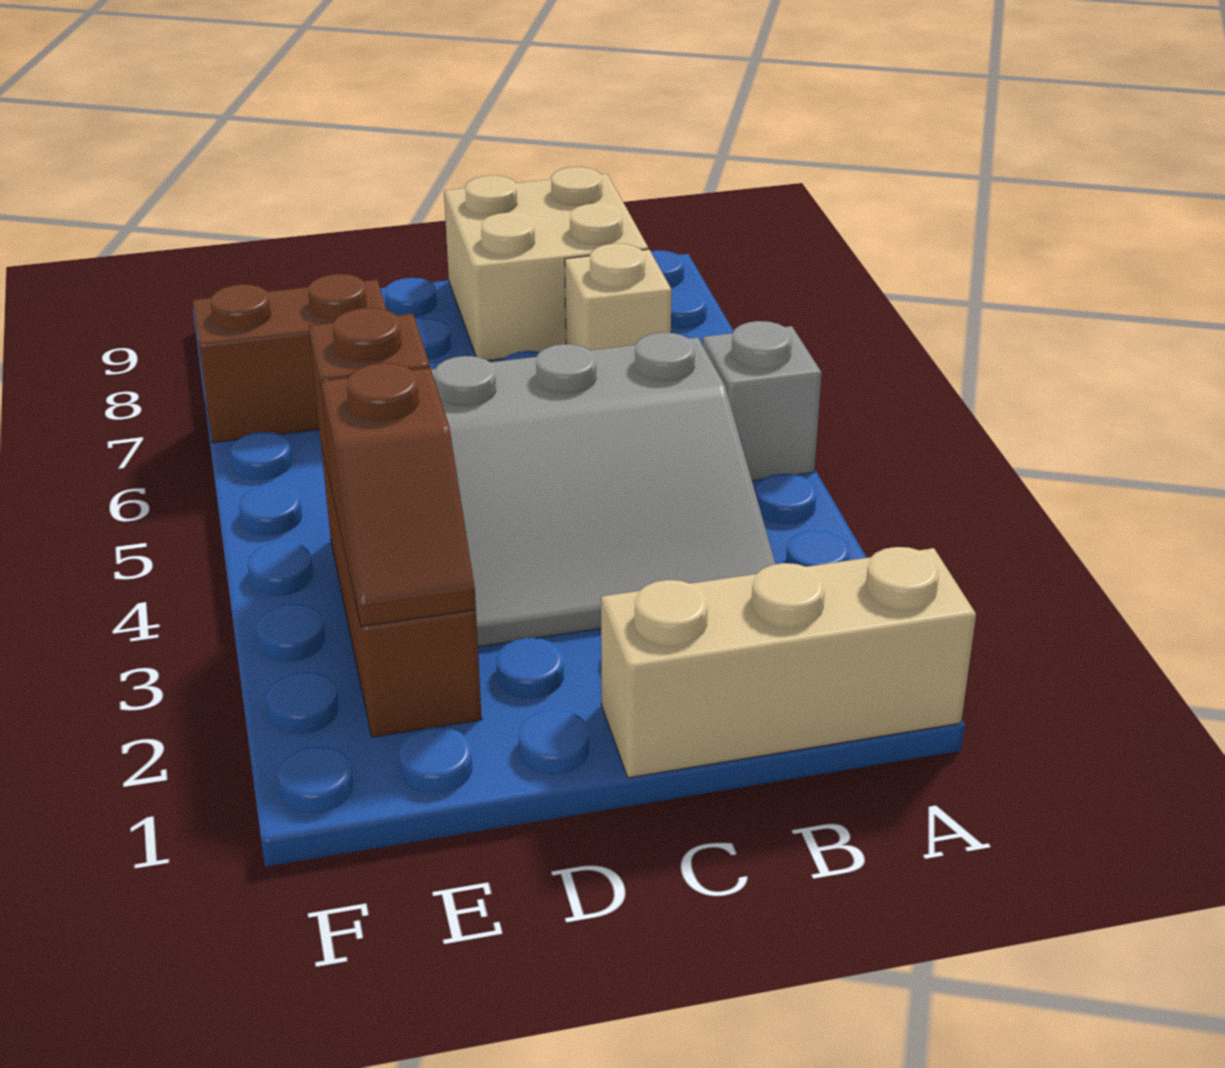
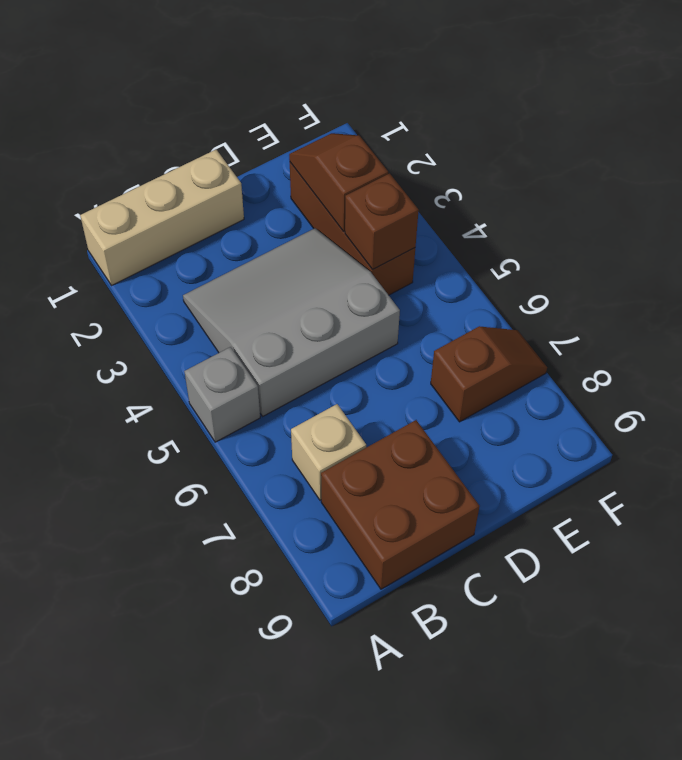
tan 2x2 brick [444,167,648,361] -> brown 2x2 brick [321,420,480,589]
brown 1x2 brick [193,274,387,443] -> brown 1x2 slope [431,326,547,422]

